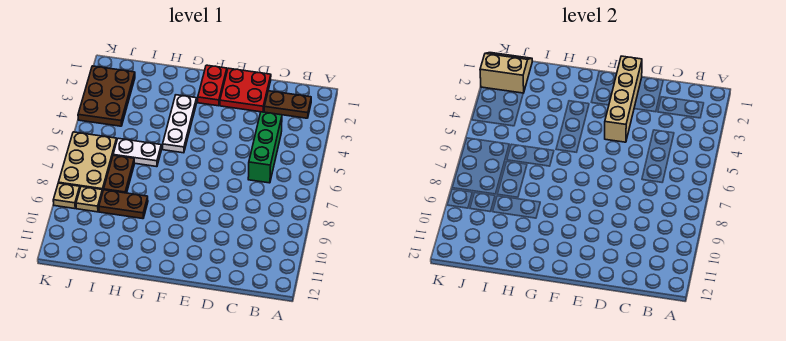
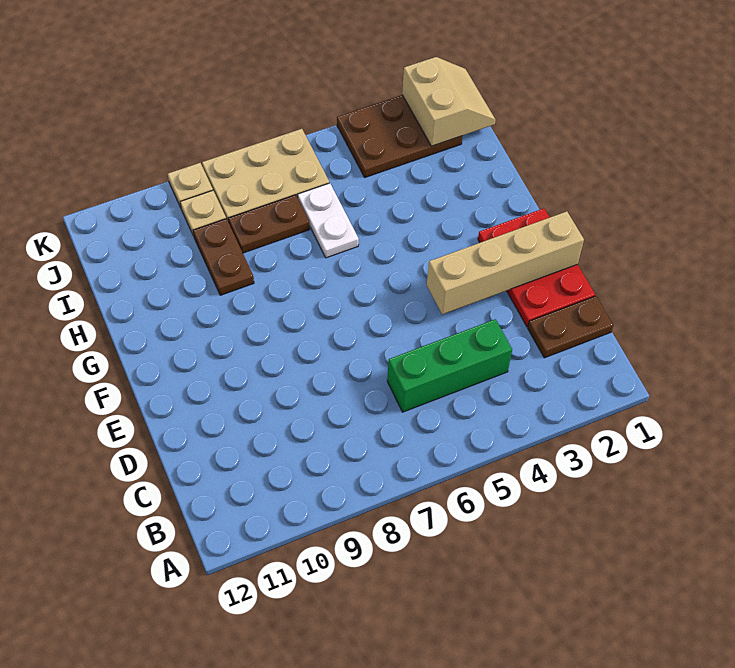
brown 1x2 plate [264,91,311,118] -> brown 1x2 plate turned to [528,296,613,358]
white 1x3 plate [163,95,197,153] -> none

